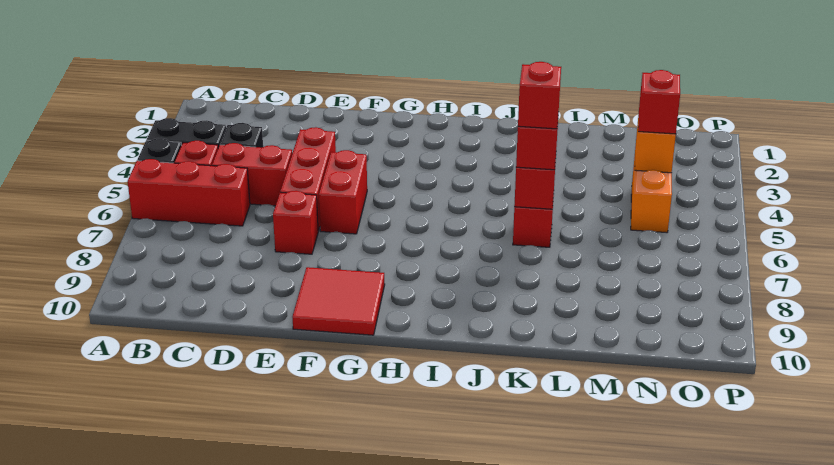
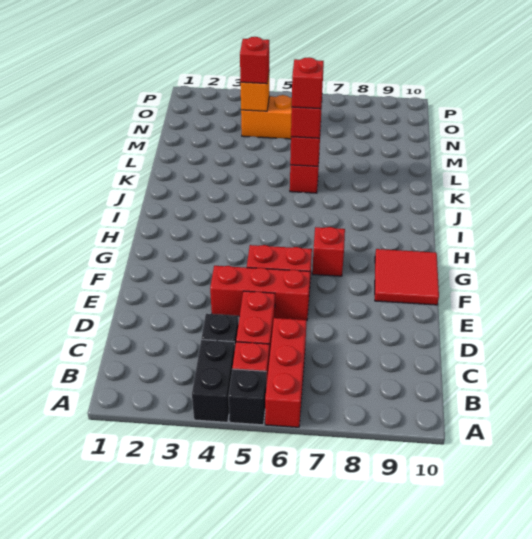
red 1x1 brick [273,191,318,254] -> red 1x1 brick moved to [312,227,345,276]

